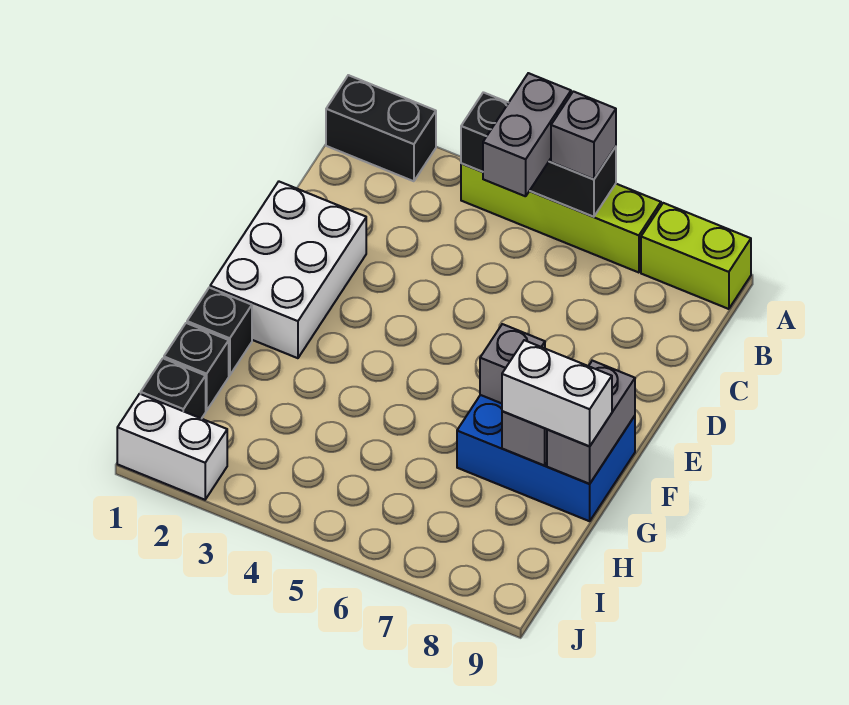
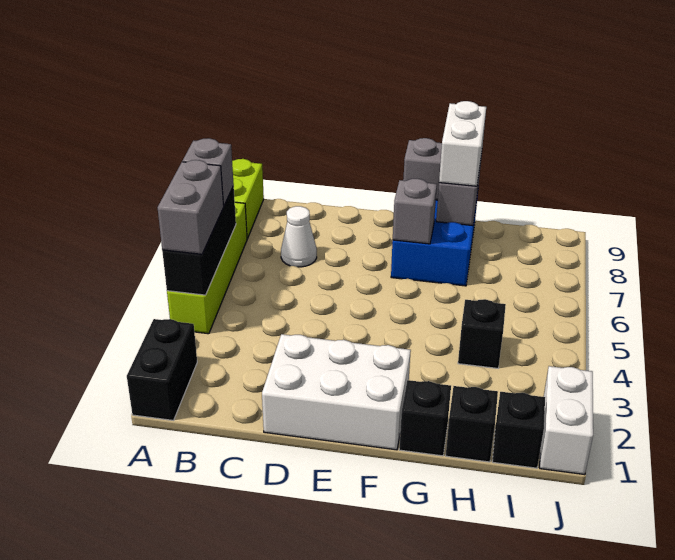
grey 1x2 brick [483,73,571,196] -> grey 1x2 brick turned to [158,160,224,254]
none -> white 1x1 cone [281,206,317,267]
none -> black 1x1 brick [458,299,506,368]

